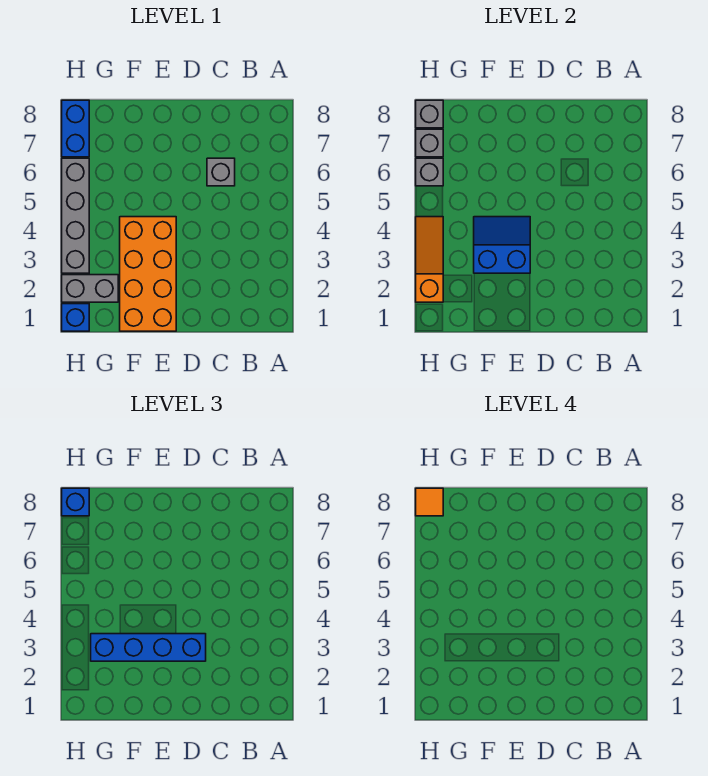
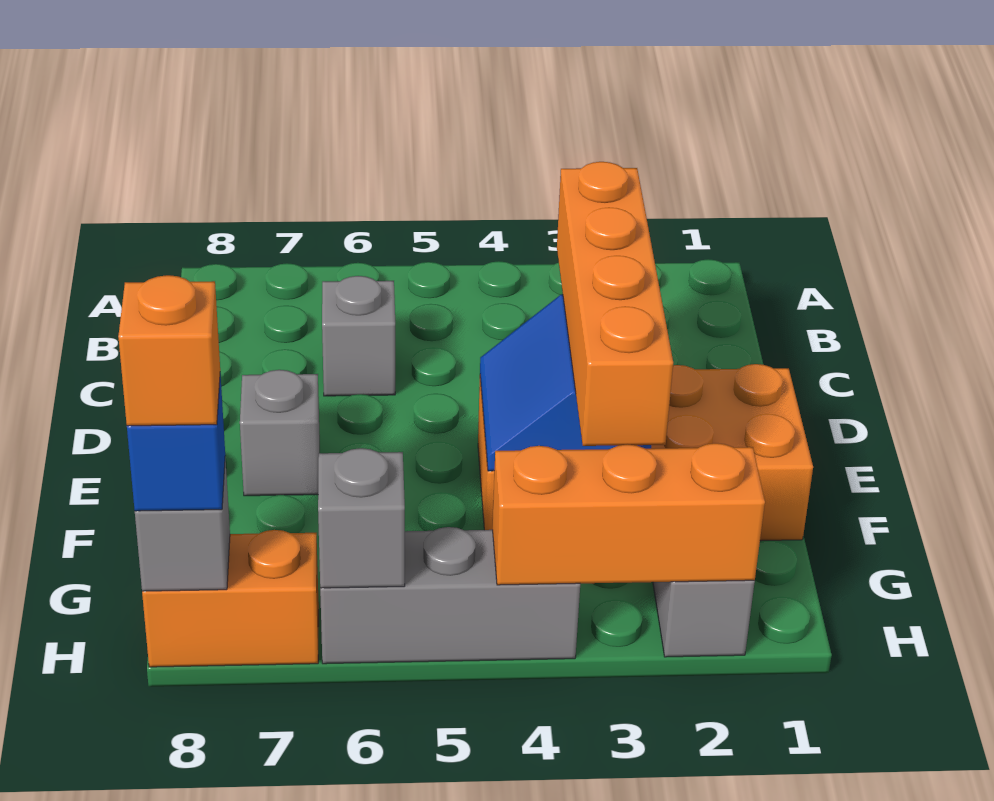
blue 1x4 brick [91,634,206,661] -> orange 1x4 brick [557,162,673,446]
blue 1x1 brick [62,304,89,331] -> none
orange 1x3 slope [416,217,443,302] -> orange 1x3 brick [493,443,765,585]
grey 1x4 brick [62,158,89,273] -> grey 1x3 brick [320,527,580,664]
blue 1x2 brick [62,100,89,157] -> orange 1x2 brick [142,530,319,667]
grey 1x1 brick [416,129,443,157] -> grey 1x1 brick moved to [240,370,320,496]
orange 1x1 tile [416,488,443,516] -> orange 1x1 brick [118,275,220,426]

